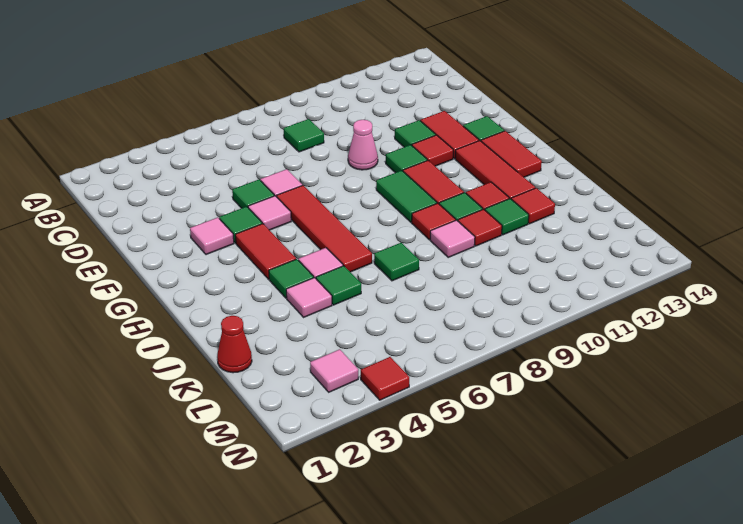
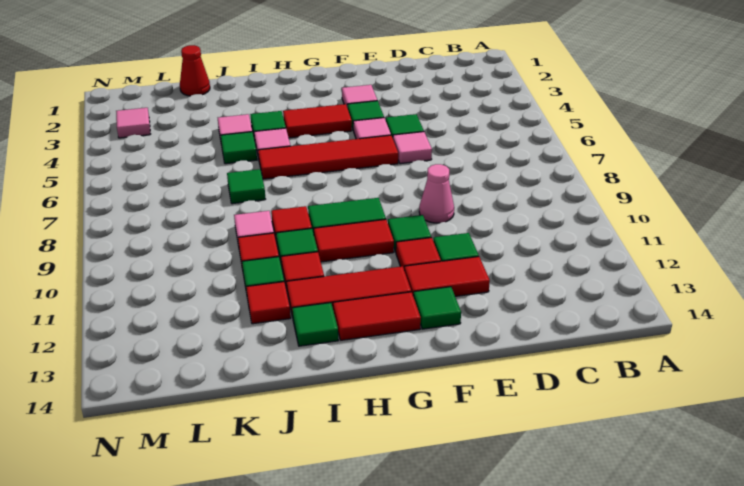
green 1x1 tile [284,119,324,152] -> green 1x1 tile moved to [292,303,338,346]
red 1x1 tile [361,357,409,400] -> none

